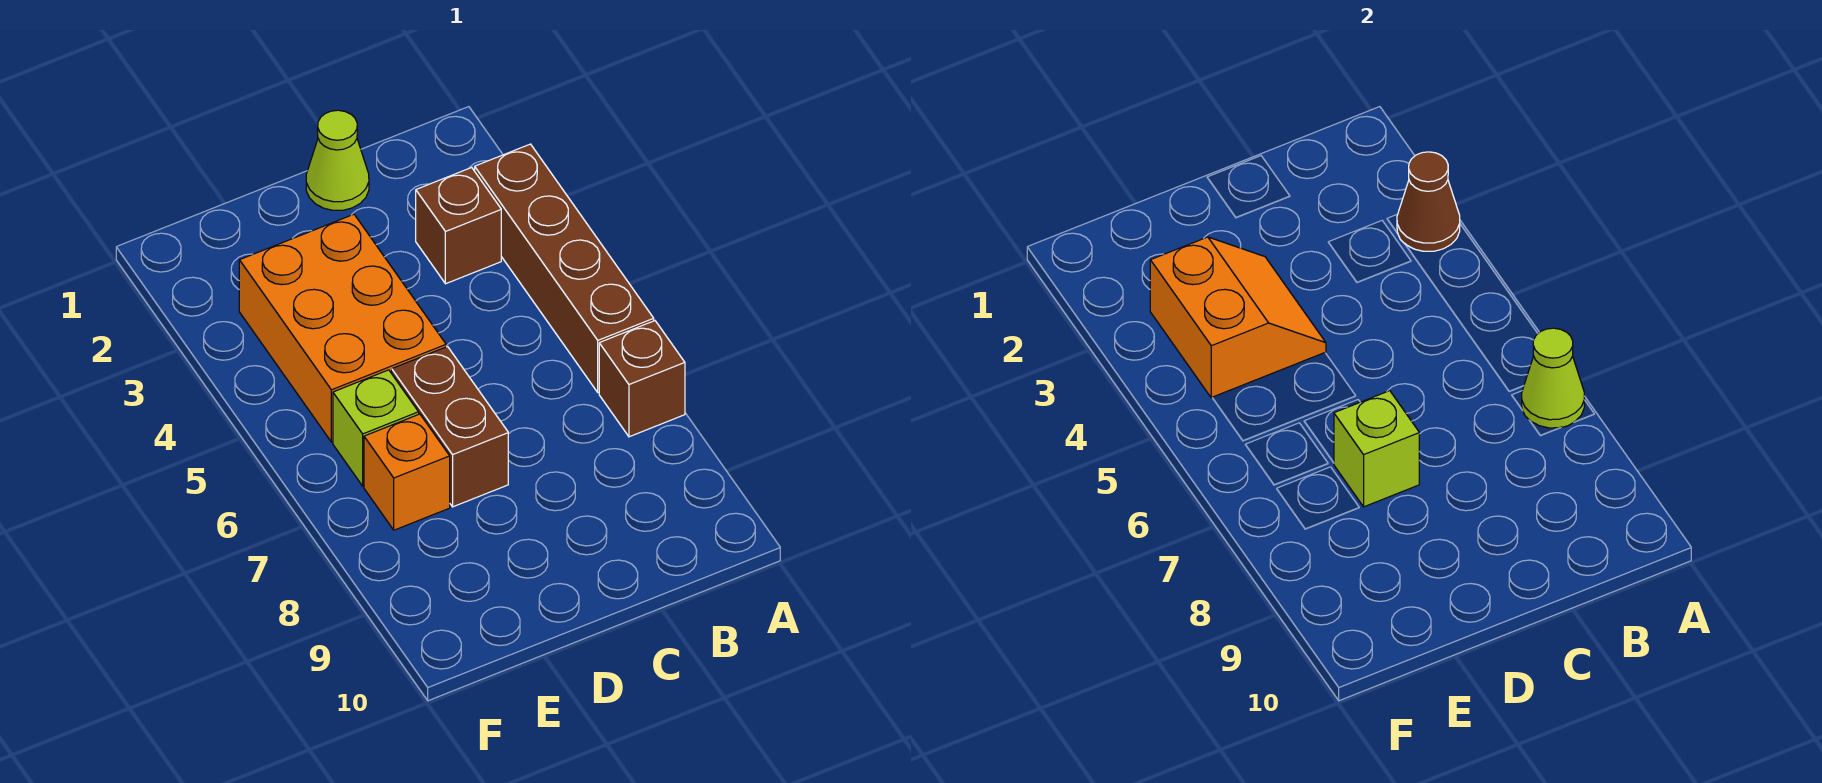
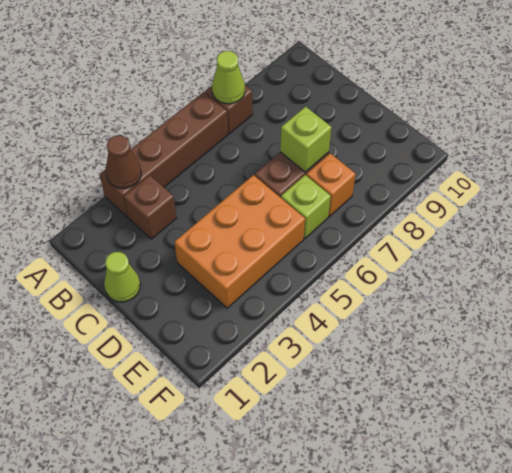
orange 2x2 slope [1150,237,1326,398] -> none

